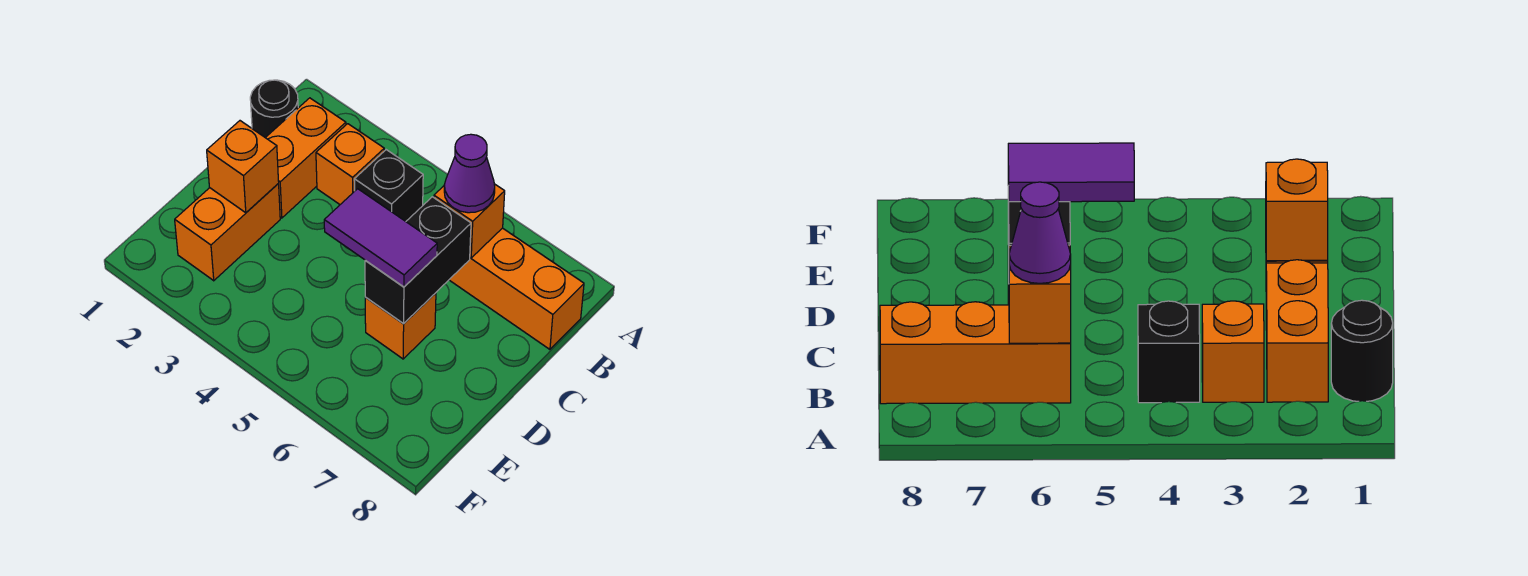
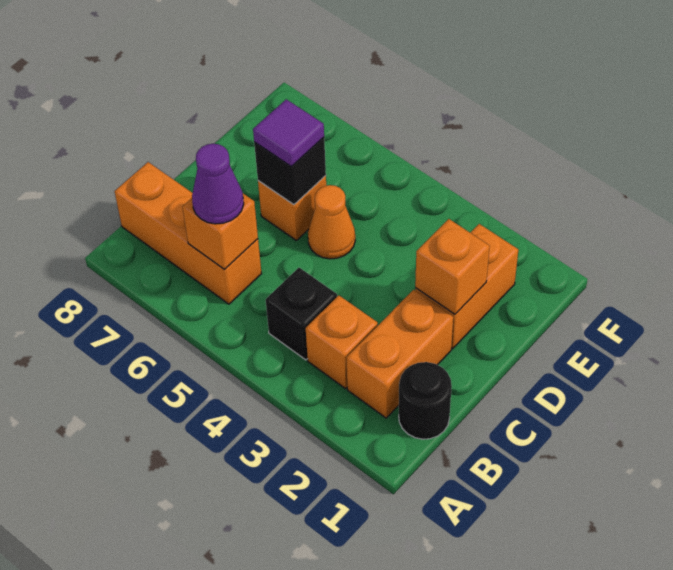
black 1x2 brick [365,197,471,324] -> black 1x1 brick [254,137,326,204]
none -> orange 1x1 cone [308,185,355,259]
purple 1x2 tile [324,189,437,287] -> purple 1x1 tile [253,99,324,167]

